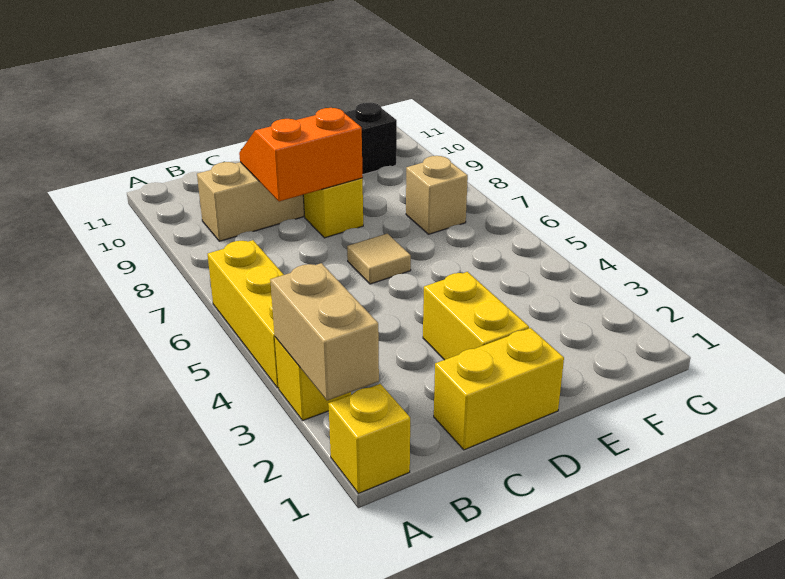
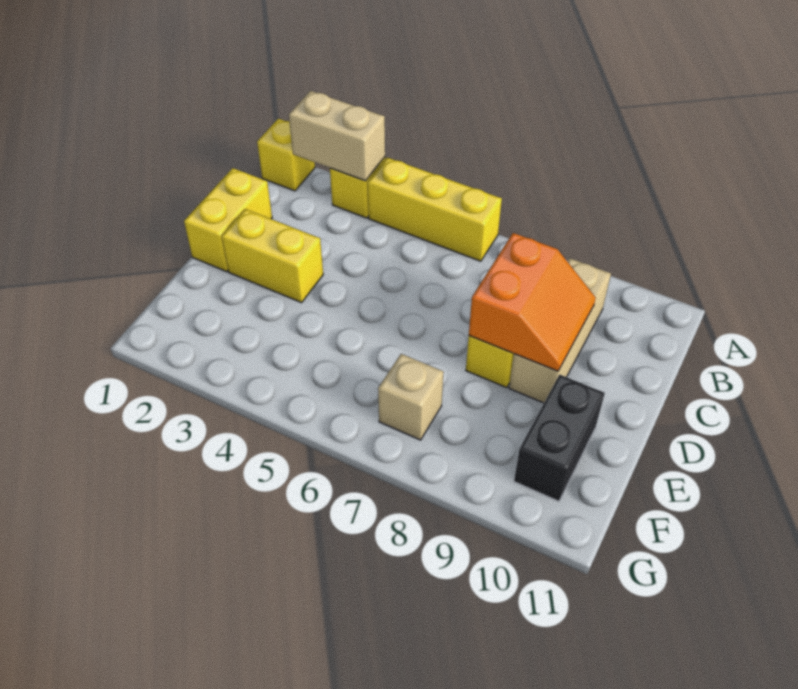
tan 1x1 tile [347,234,411,284] -> none

